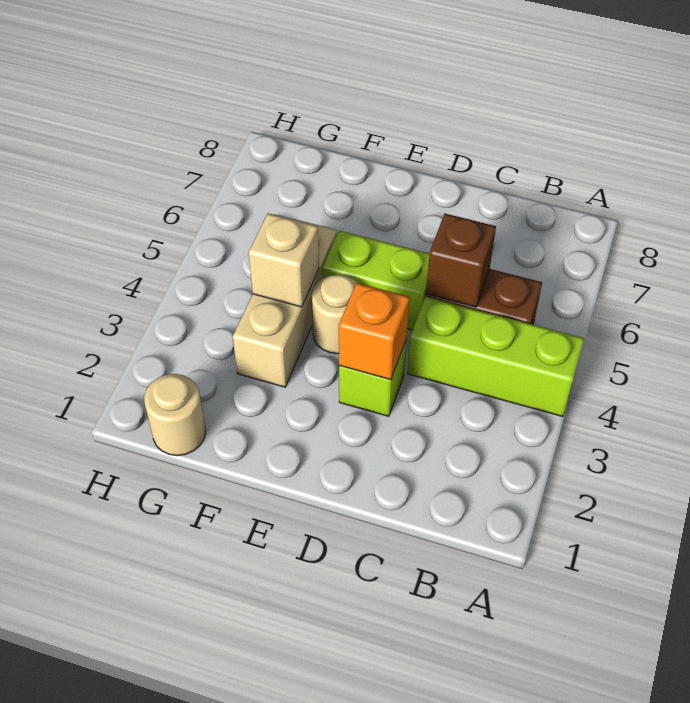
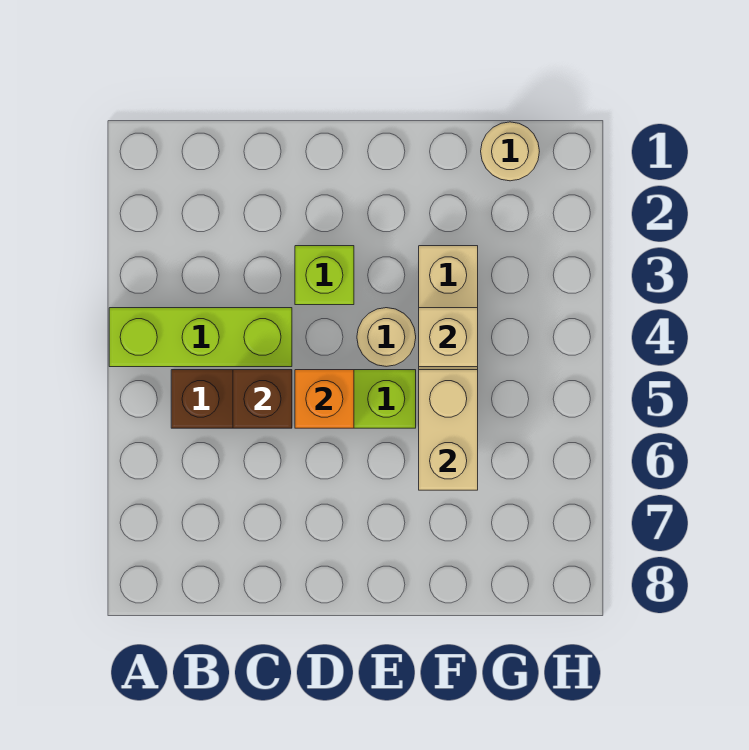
orange 1x1 brick [339,283,410,380] -> orange 1x1 brick moved to [295,370,354,428]
none -> tan 1x2 brick [419,370,478,490]

